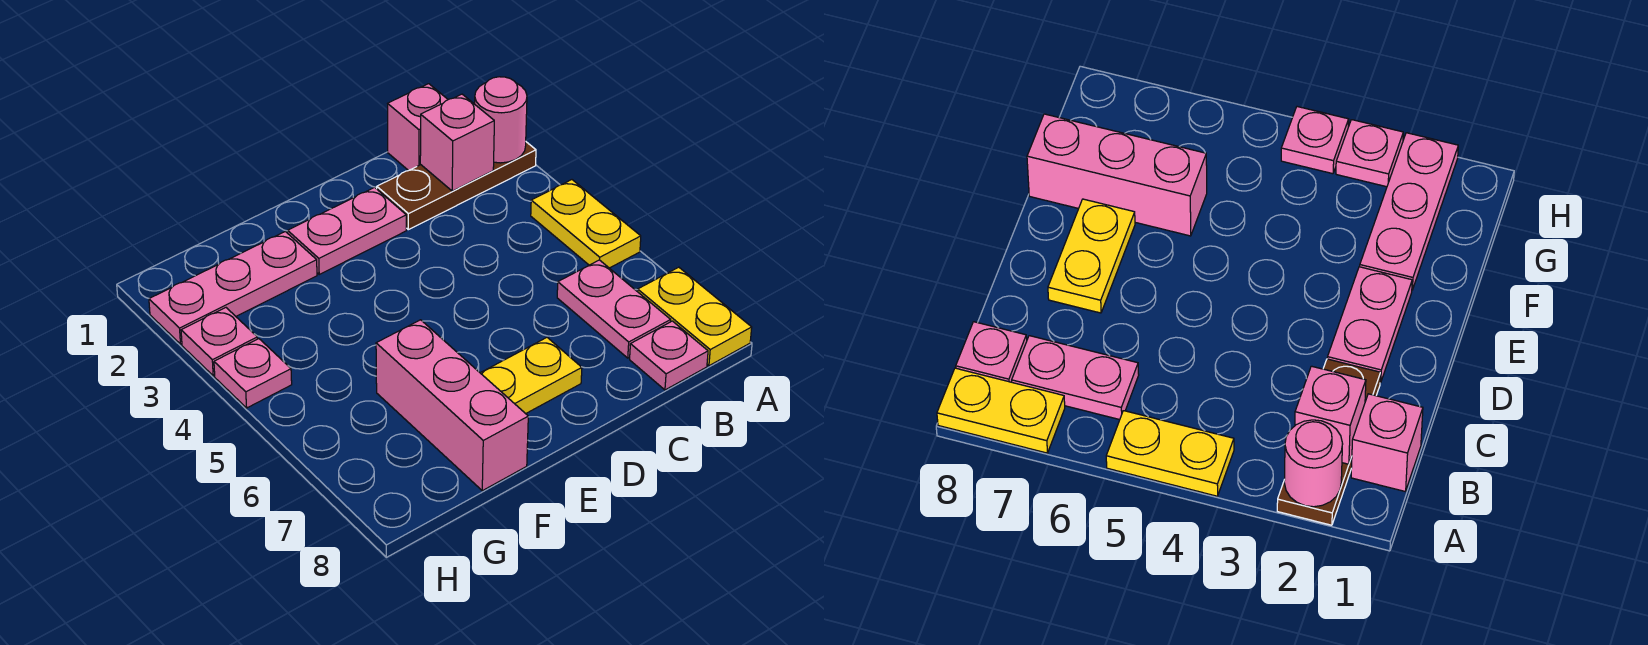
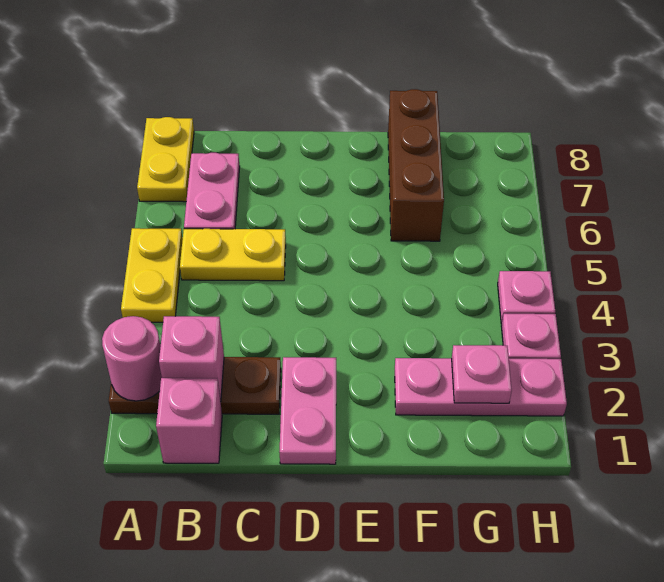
pink 1x1 plate [630,321,708,390] -> pink 1x1 plate moved to [452,345,512,403]
pink 1x2 plate [288,187,406,274] -> pink 1x2 plate turned to [279,357,336,464]
yellow 1x2 plate [481,338,582,414] -> yellow 1x2 plate moved to [180,229,286,281]
pink 1x3 brick [376,320,528,491] -> brown 1x3 brick [388,89,444,241]

